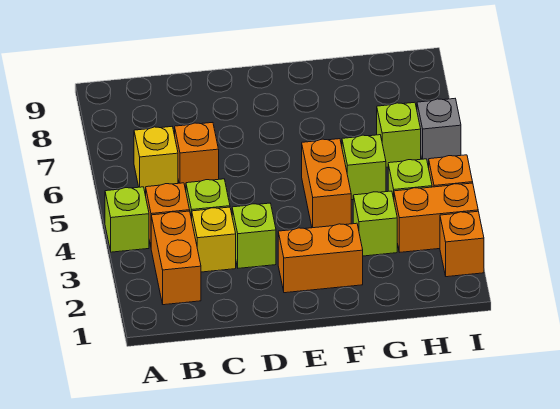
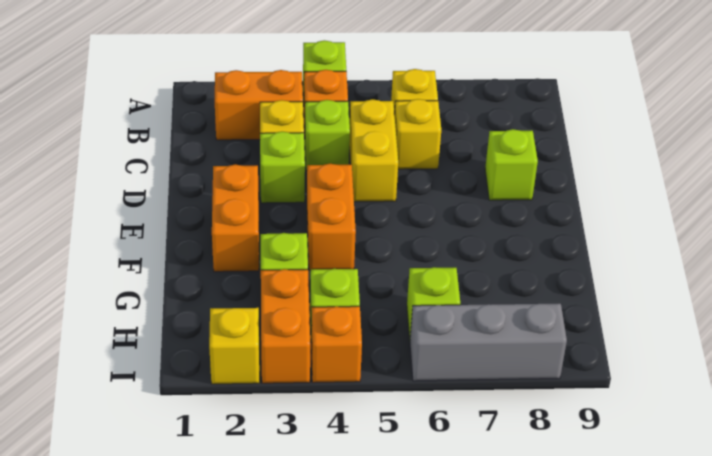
none -> yellow 1x2 brick [349,99,398,202]
orange 1x1 brick [175,122,219,187] -> yellow 1x1 brick [394,99,441,169]
orange 1x2 brick [302,139,351,228] -> orange 1x2 brick turned to [307,164,356,270]
lime 1x1 brick [342,135,386,200] -> lime 1x1 brick moved to [485,129,538,200]
orange 1x1 brick [440,211,484,277] -> yellow 1x1 brick [209,308,260,384]
grey 1x1 brick [417,99,461,163] -> grey 1x3 brick [410,304,567,381]

